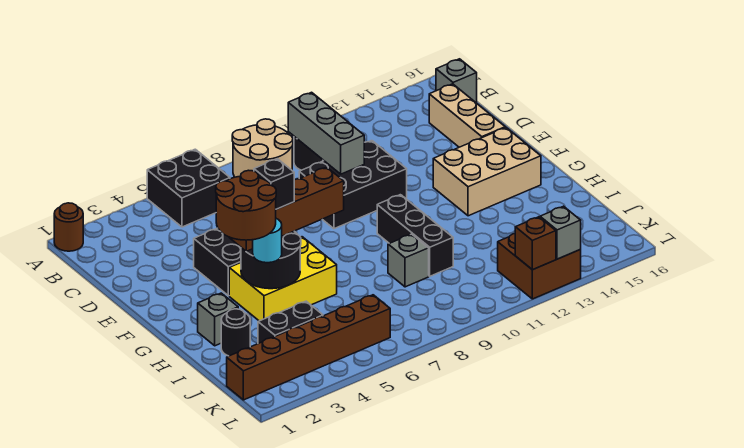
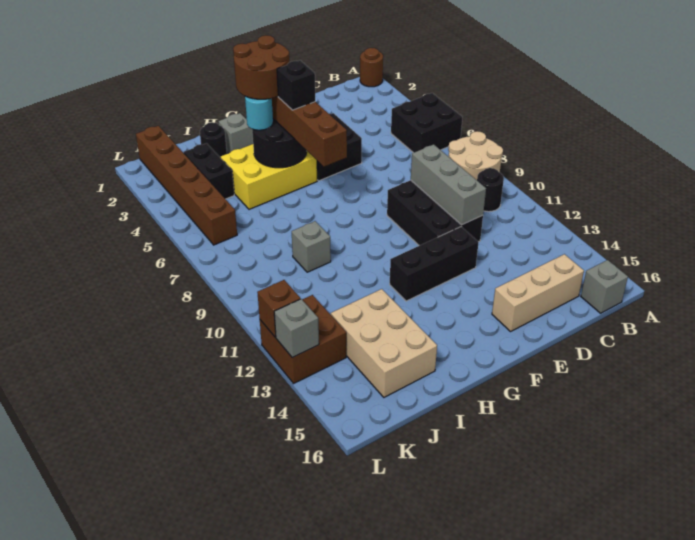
grey 1x3 brick [288,92,364,174] -> grey 1x3 brick turned to [411,144,486,225]
tan 2x3 brick [433,128,541,216] -> tan 2x3 brick moved to [331,289,437,397]
yellow 2x3 brick [229,237,337,321] -> yellow 2x3 brick turned to [221,144,317,209]
black 1x3 brick [377,195,453,276] -> black 1x3 brick moved to [390,227,479,301]

